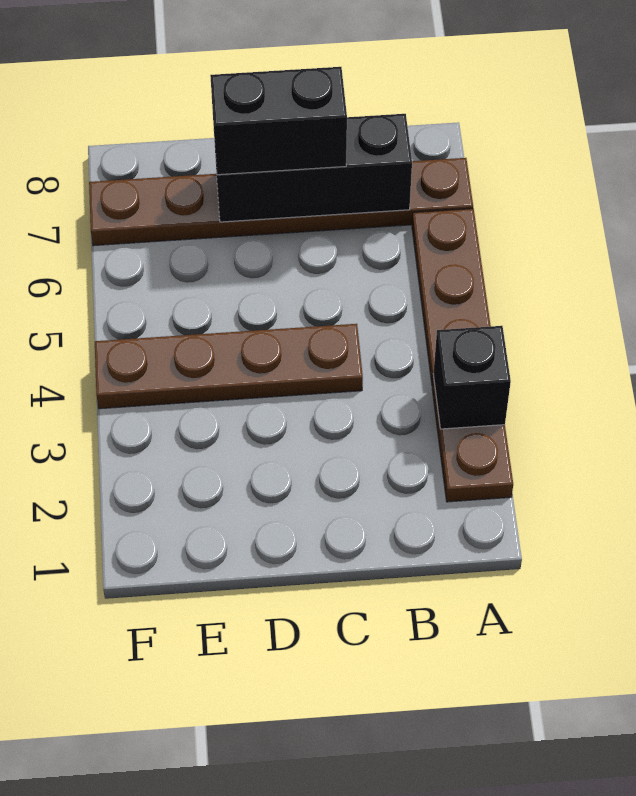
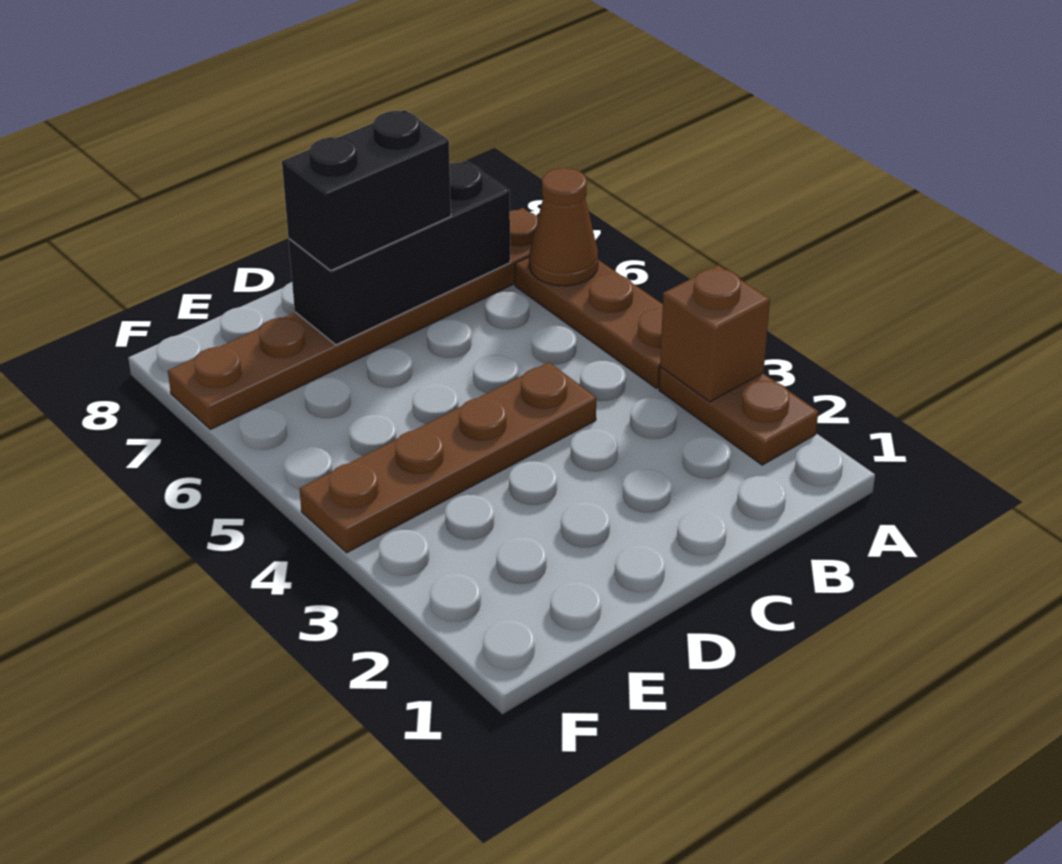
black 1x1 brick [433,326,511,429] -> brown 1x1 brick [660,265,770,402]
none -> brown 1x1 cone [529,168,598,286]

